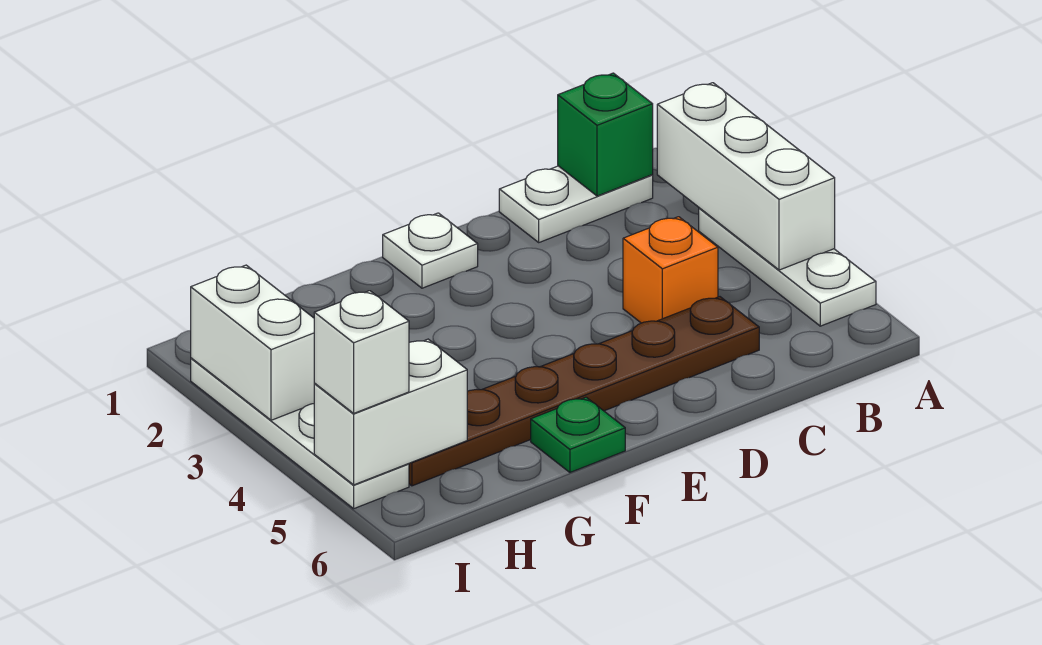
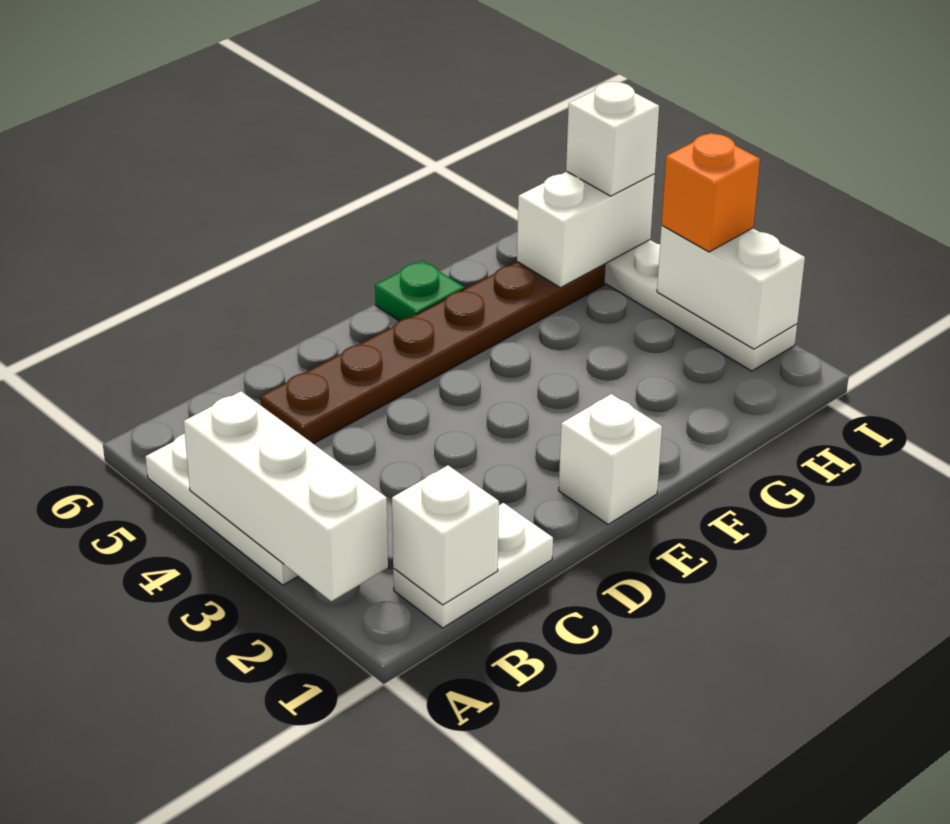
green 1x1 brick [558,73,653,196] -> white 1x1 brick [392,465,499,605]
orange 1x1 brick [623,217,718,323] -> orange 1x1 brick moved to [662,133,760,252]
white 1x1 plate [383,213,478,288] -> white 1x1 brick [559,394,662,525]

